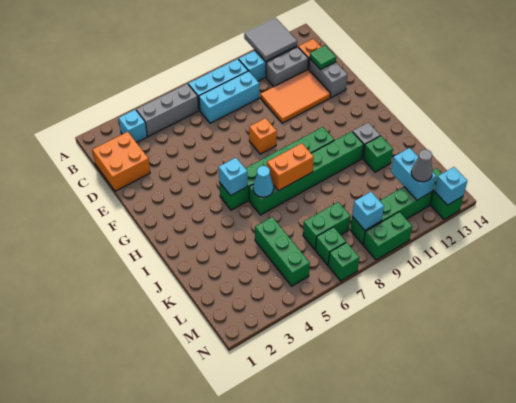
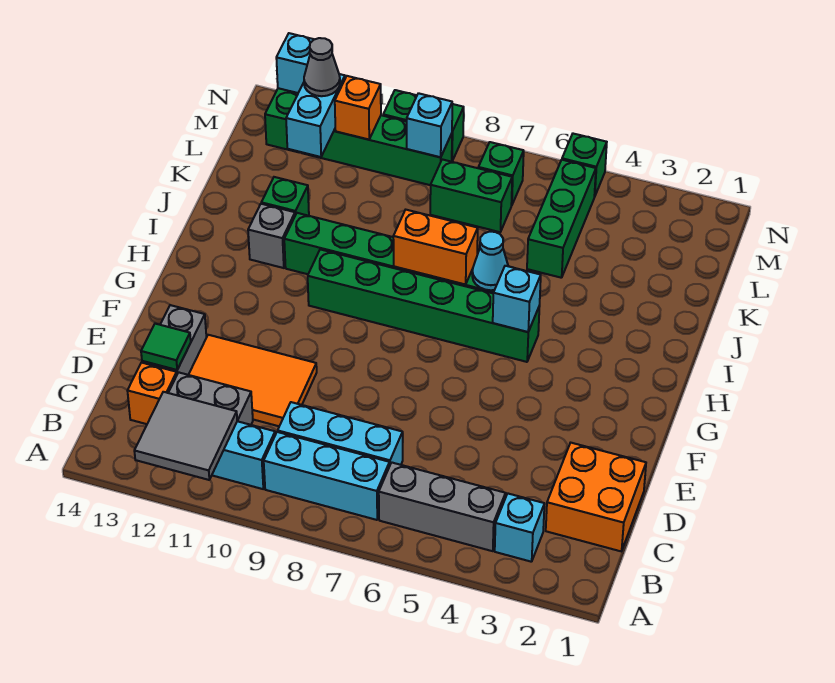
orange 1x1 brick [249,118,277,154] -> orange 1x1 brick moved to [335,76,381,140]
green 1x1 brick [328,242,359,281] -> green 1x1 brick moved to [562,134,607,197]

